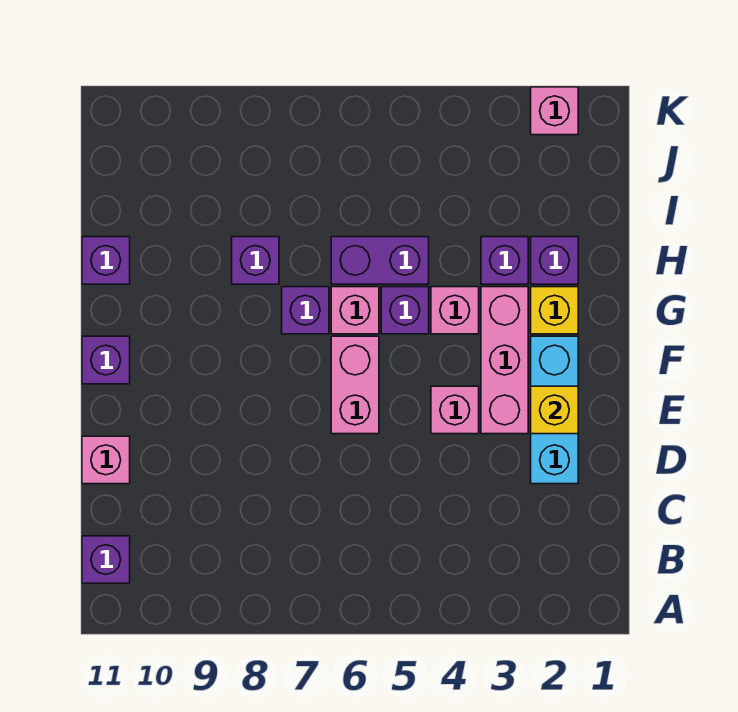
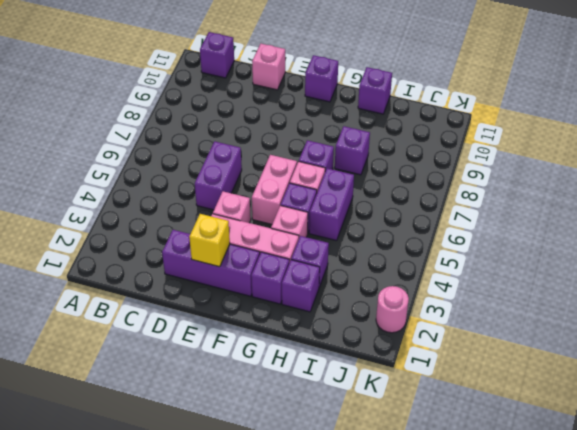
cyan 1x3 brick [531,336,578,484] -> purple 1x3 brick [162,230,260,296]
none -> purple 1x2 brick [195,141,242,210]
pink 1x2 brick [331,336,379,434] -> pink 1x2 brick turned to [252,155,297,224]
yellow 1x1 brick [531,287,578,334] -> purple 1x1 brick [251,252,289,304]
pink 1x1 brick [531,87,578,135] -> pink 1x1 round brick [376,286,409,333]

